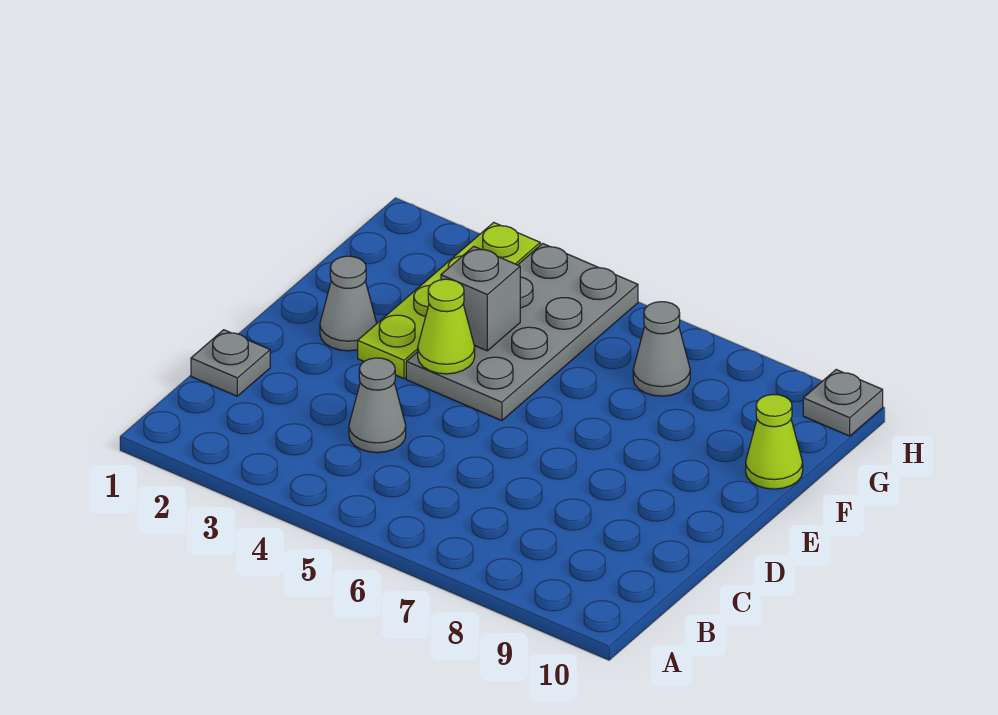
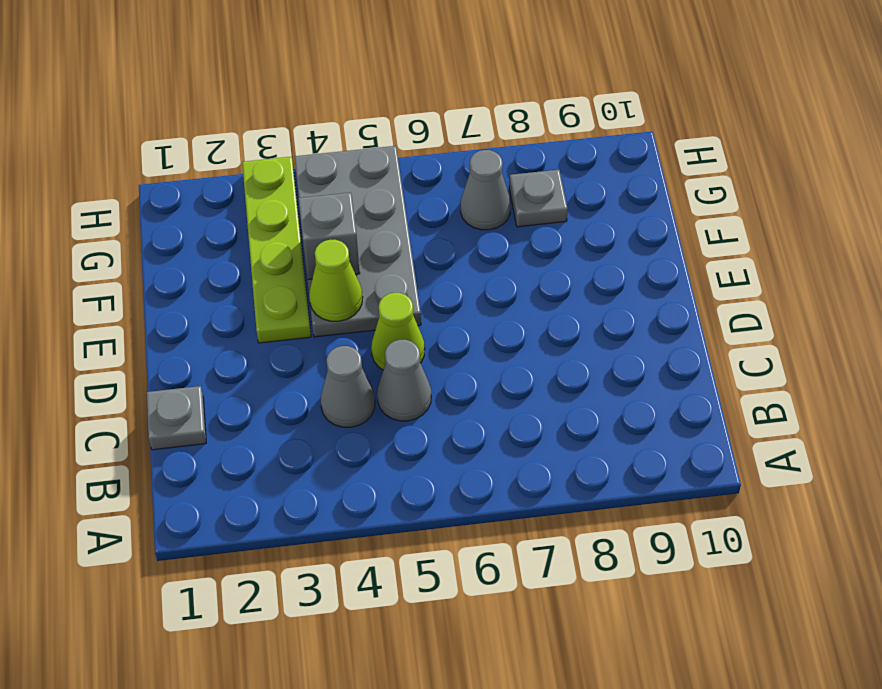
grey 1x1 cone [320,256,377,351] -> grey 1x1 cone moved to [377,340,431,421]
lime 1x1 cone [746,395,803,489] -> lime 1x1 cone moved to [371,293,425,370]
grey 1x1 plate [803,370,883,436] -> grey 1x1 plate moved to [509,170,568,227]

